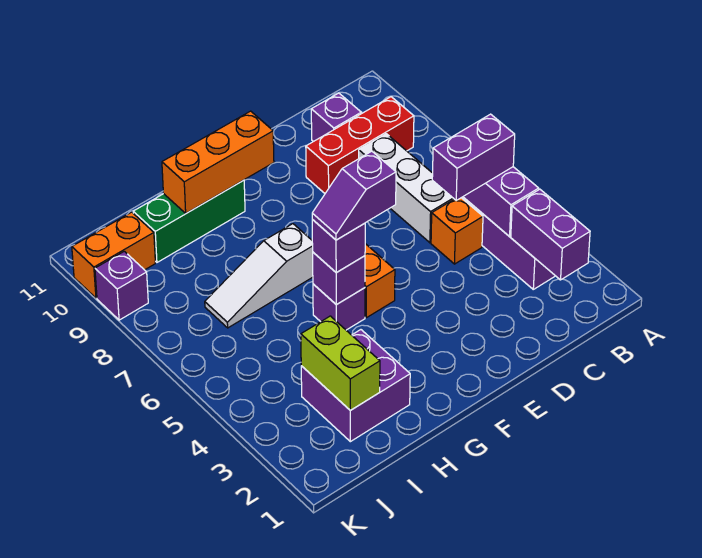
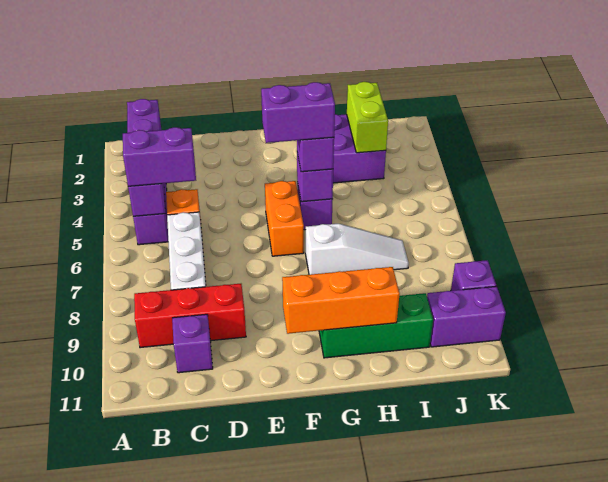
purple 1x2 slope [312,151,396,240] -> purple 1x2 brick [261,82,335,143]
orange 1x2 brick [72,212,155,298] -> purple 1x2 brick [427,286,506,347]

